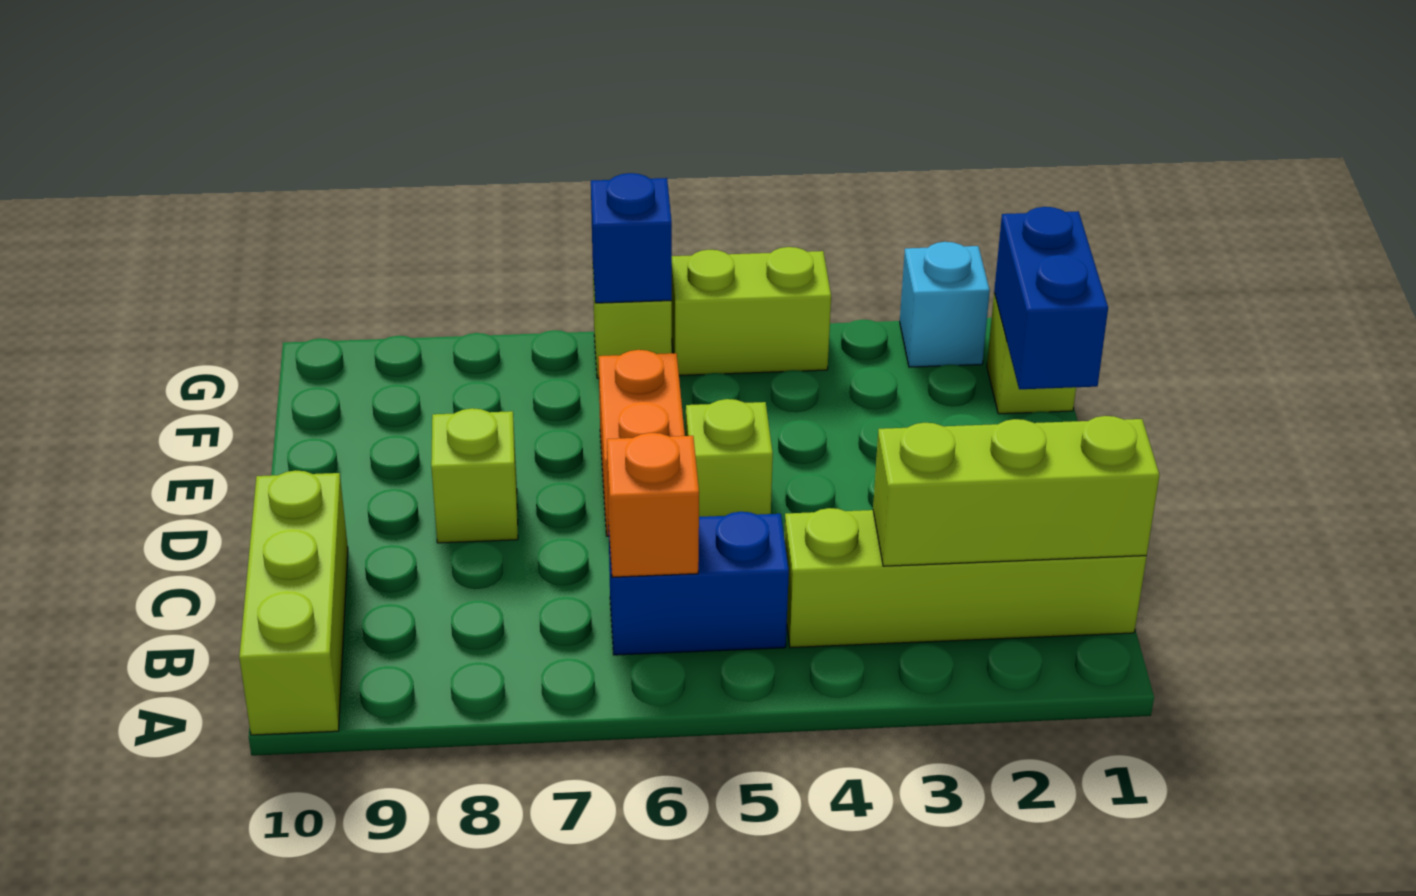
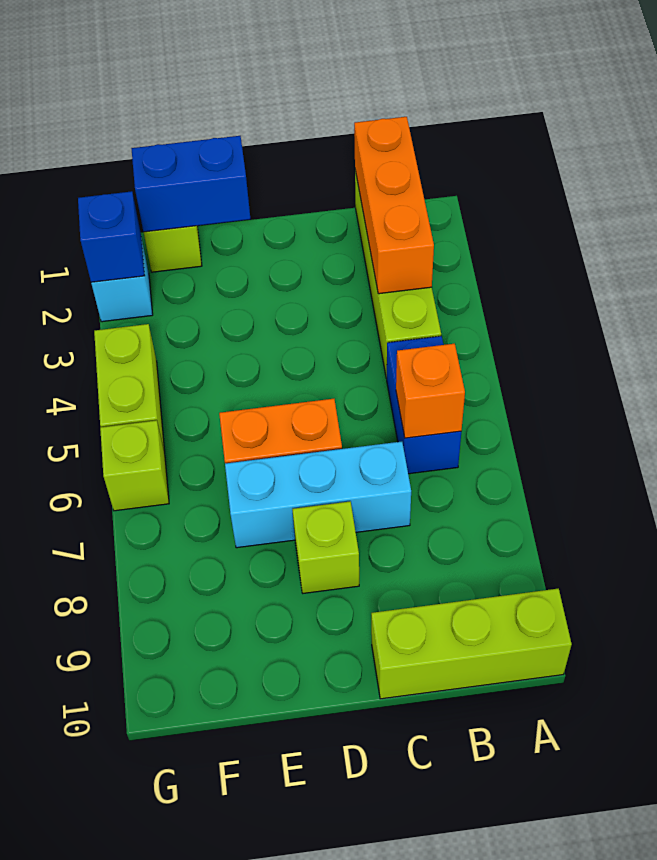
lime 1x3 brick [873,416,1159,566] -> orange 1x3 brick [354,117,434,294]
none -> cyan 1x3 brick [225,442,411,548]
lime 1x1 brick [686,399,773,517] -> none
blue 1x1 brick [591,173,672,303] -> blue 1x1 brick moved to [78,191,145,282]

